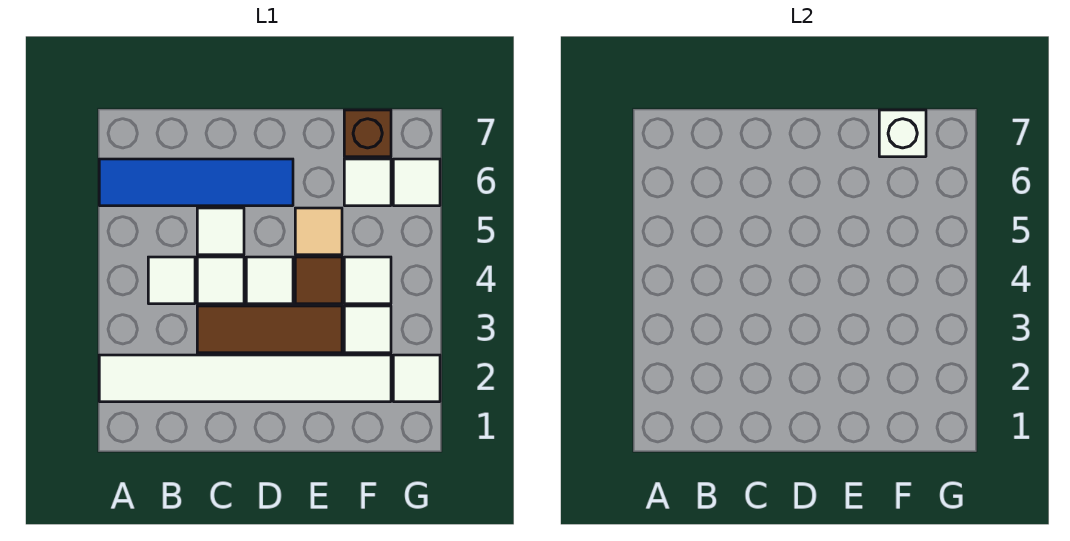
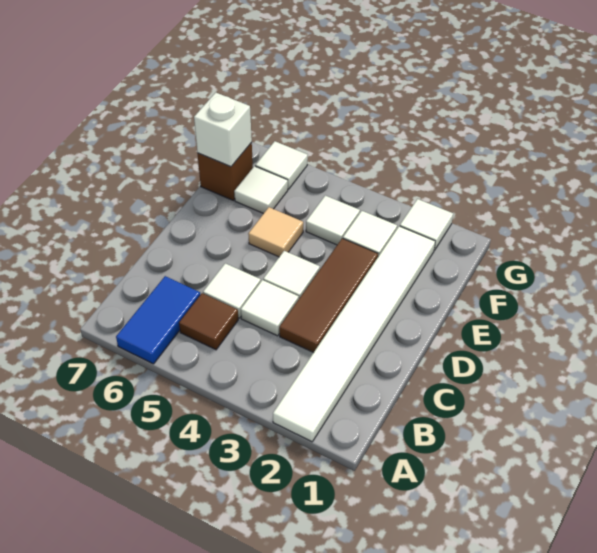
blue 1x4 tile [99,159,293,206] -> blue 1x2 tile [116,276,200,364]
white 1x1 tile [148,257,195,304] -> none
brown 1x1 tile [295,257,342,304] -> brown 1x1 tile moved to [179,293,238,350]

